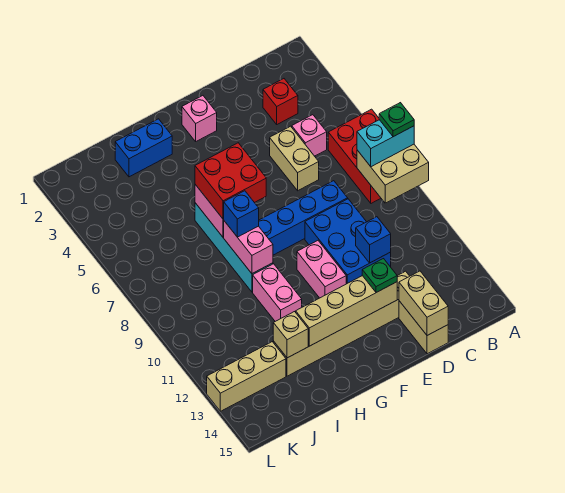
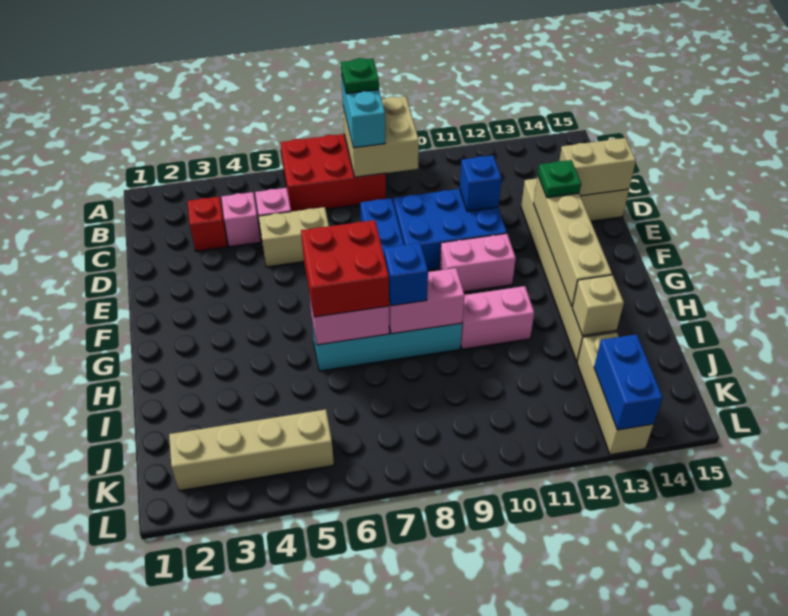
pink 1x1 brick [182,96,217,141] -> pink 1x1 brick moved to [221,192,261,247]
blue 1x2 brick [115,119,172,177] -> blue 1x2 brick moved to [594,334,663,430]
none -> tan 1x4 brick [169,409,334,491]

